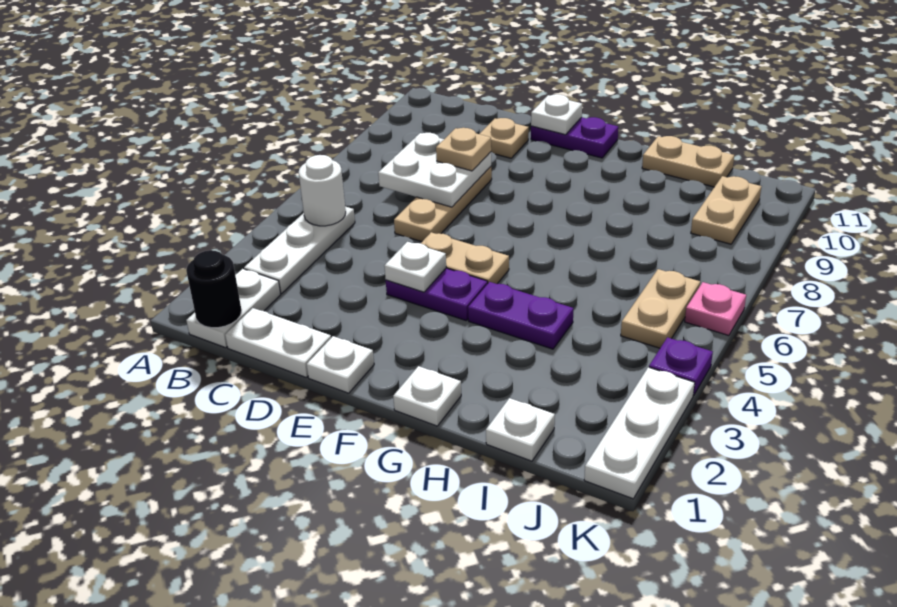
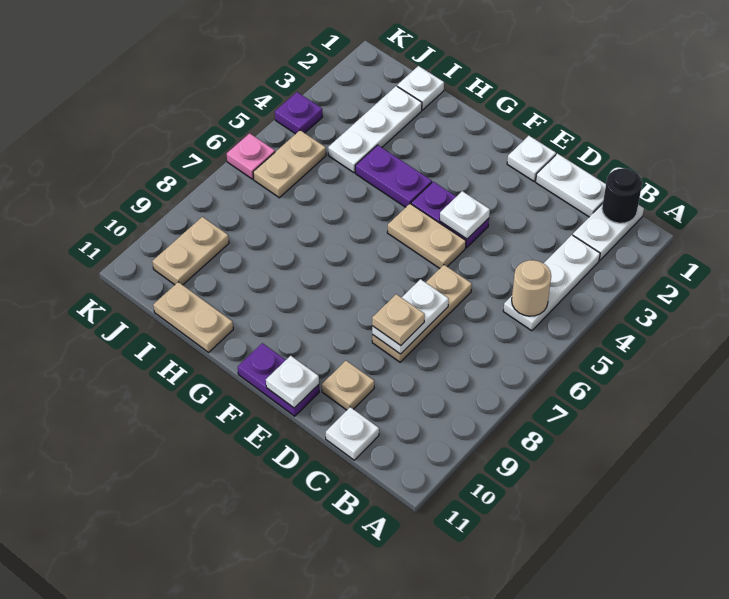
white 1x1 round brick [299,155,346,226] -> tan 1x1 round brick [512,260,551,316]
white 2x2 plate [378,133,491,207] -> white 1x2 plate [372,279,449,354]
white 1x1 plate [393,366,461,426] -> white 1x1 plate moved to [326,407,379,460]
white 1x3 plate [584,367,695,499] -> white 1x3 plate moved to [328,86,422,173]

